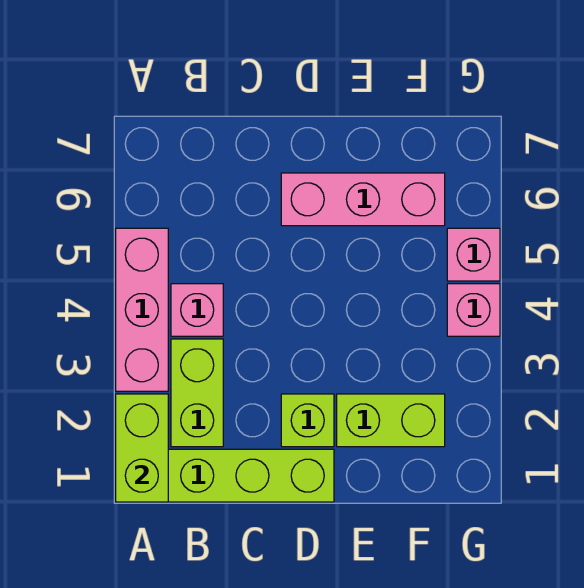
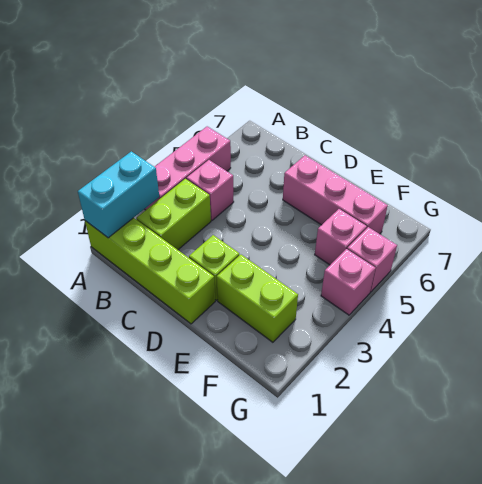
lime 1x2 brick [116,394,168,502] -> cyan 1x2 brick [78,151,159,238]
none -> pink 1x1 brick [315,209,367,265]

